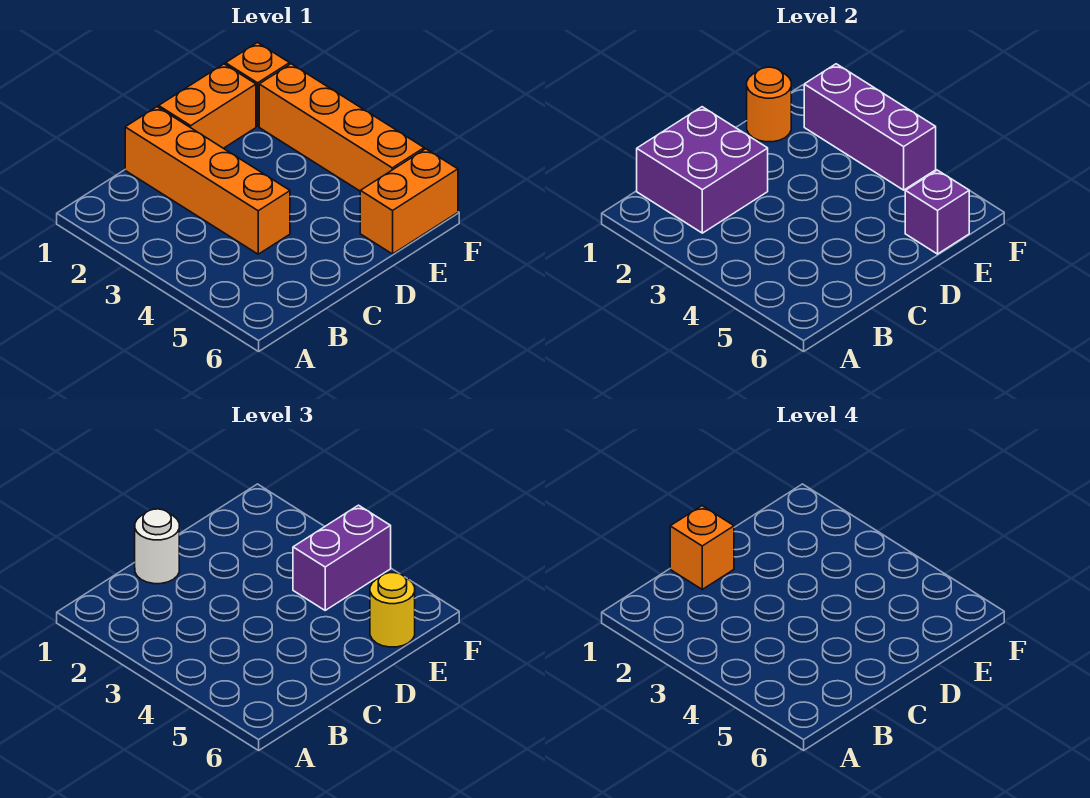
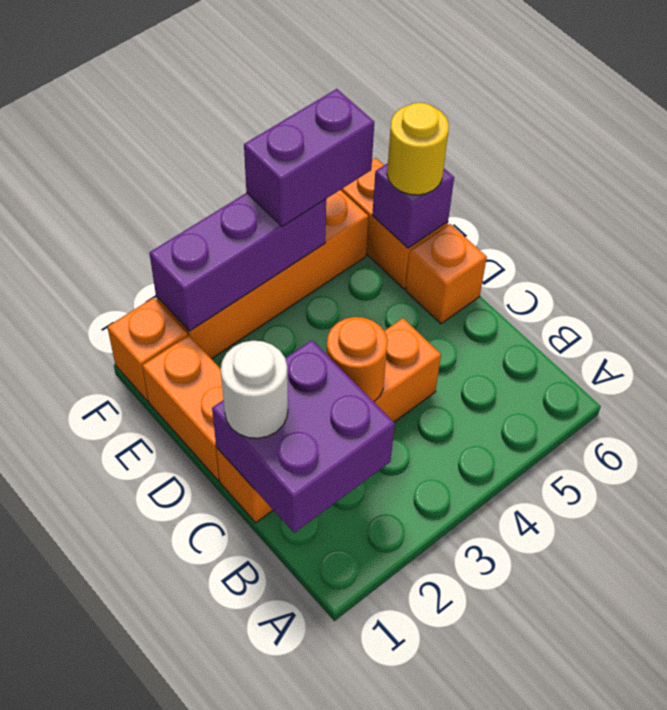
orange 1x1 brick [670,506,734,589] -> orange 1x1 brick moved to [406,224,487,324]
orange 1x1 round brick [747,67,791,142] -> orange 1x1 round brick moved to [327,317,388,402]
purple 1x2 brick [293,505,391,610] -> purple 1x2 brick turned to [244,89,374,226]

